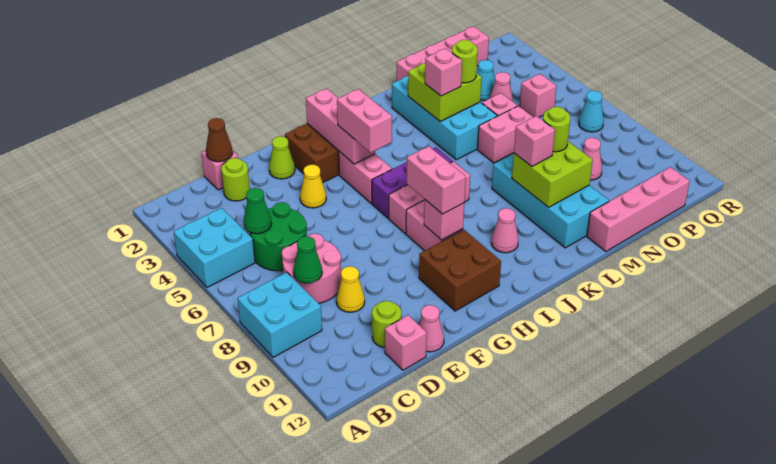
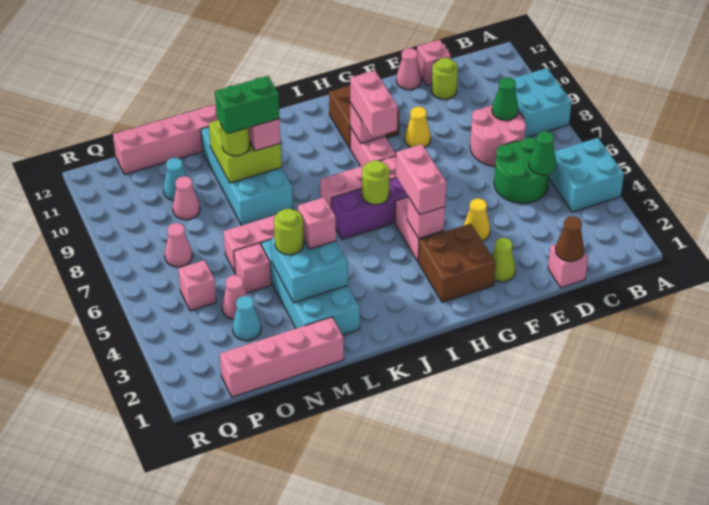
lime 1x1 round brick [221,158,250,201] -> lime 1x1 round brick moved to [362,160,390,205]
yellow 1x1 cone [336,266,365,312] -> yellow 1x1 cone moved to [405,107,431,148]
pink 1x3 brick [306,88,375,164] -> pink 1x1 brick [407,197,445,238]
pink 1x1 cone [491,208,518,253] -> pink 1x1 cone moved to [165,223,192,267]
lime 2x2 brick [408,63,482,122] -> cyan 2x2 brick [271,238,348,303]
none -> green 1x2 brick [215,76,280,134]
cyan 1x1 cone [579,91,604,132] -> cyan 1x1 cone moved to [163,158,186,201]

